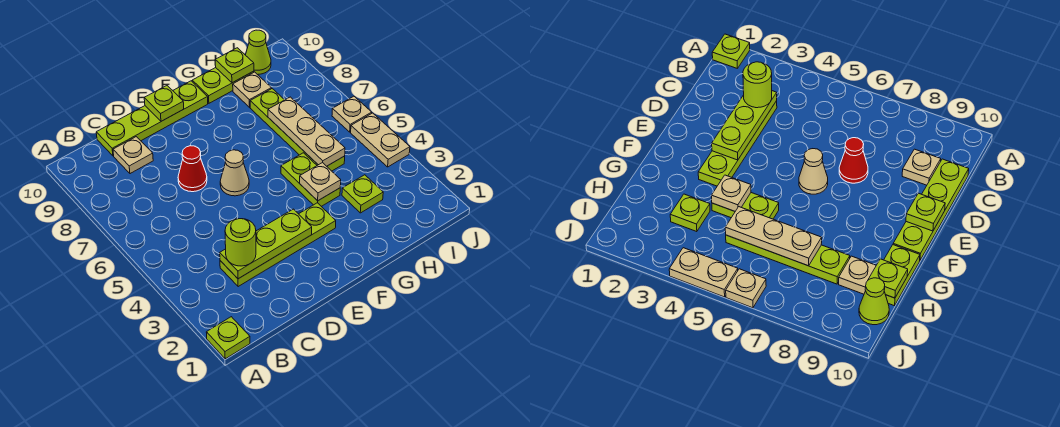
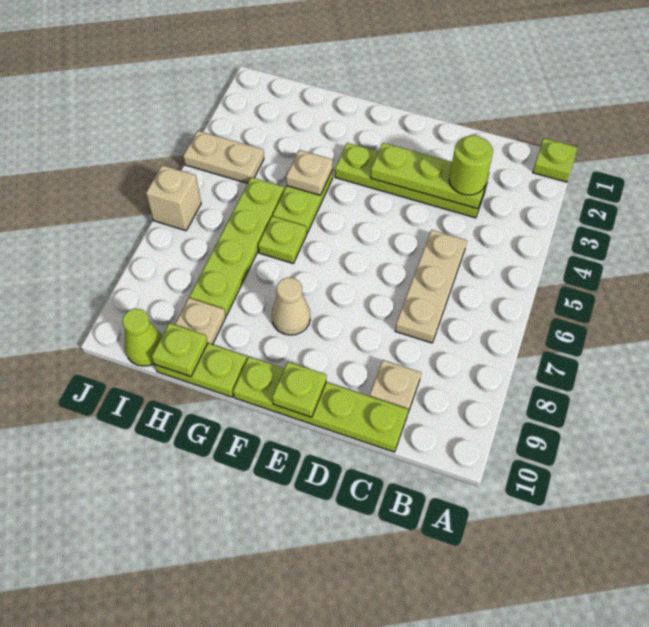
red 1x1 cone [178,146,207,192] -> none
tan 1x1 cone [220,150,249,196] -> tan 1x1 cone moved to [272,278,310,335]
lime 1x1 plate [342,175,383,213] -> lime 1x1 plate moved to [258,216,307,263]
tan 1x3 plate [268,97,345,166] -> tan 1x3 plate moved to [395,230,467,343]
tan 1x2 plate [351,113,410,167] -> tan 1x2 plate turned to [183,131,264,183]
tan 1x1 plate [332,96,372,132] -> tan 1x1 brick [146,165,201,231]

